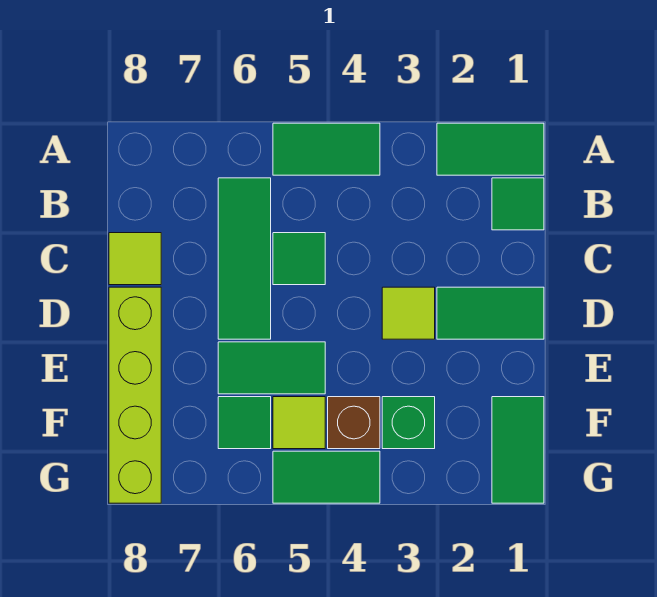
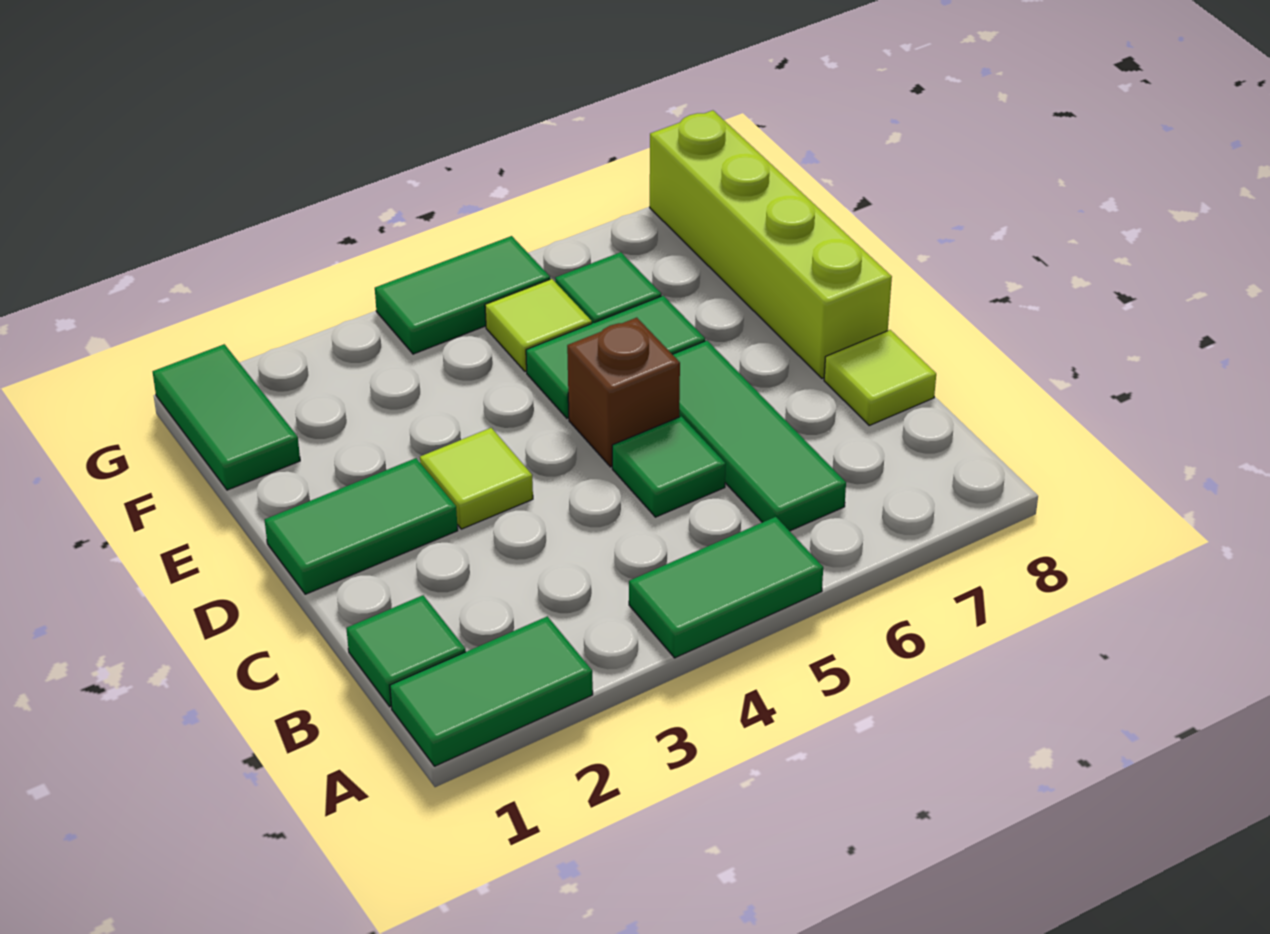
green 1x1 brick [382,397,435,449] -> none
brown 1x1 brick [328,397,380,449] -> brown 1x1 brick moved to [567,318,680,467]

